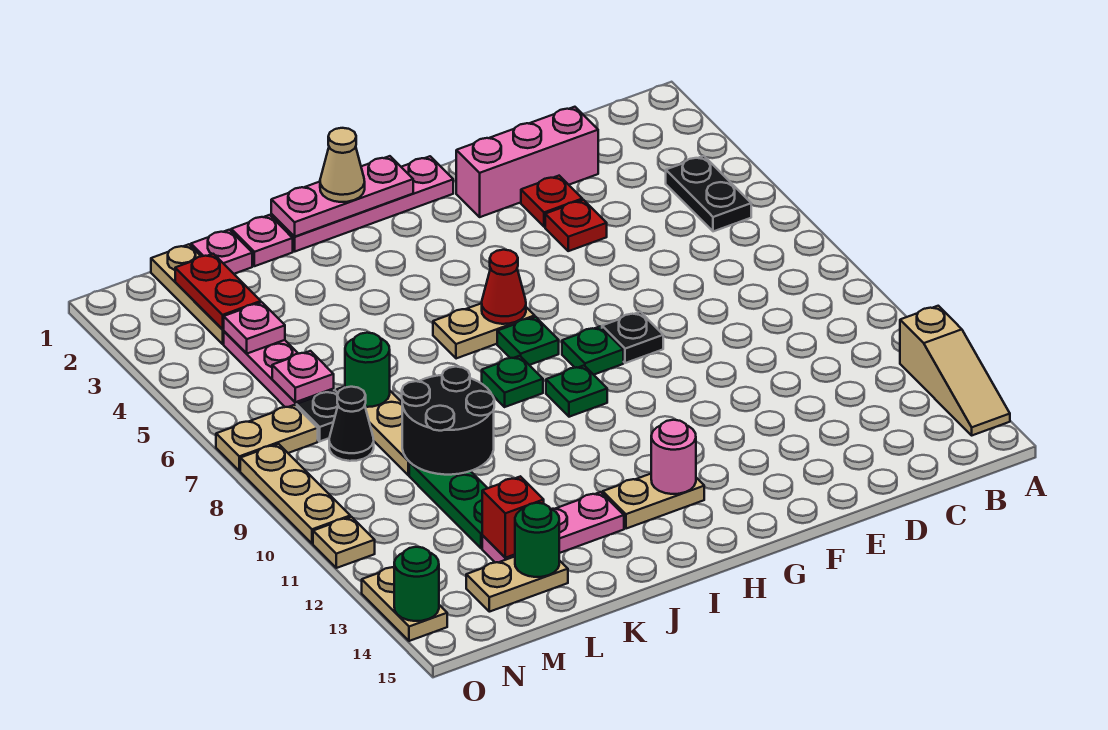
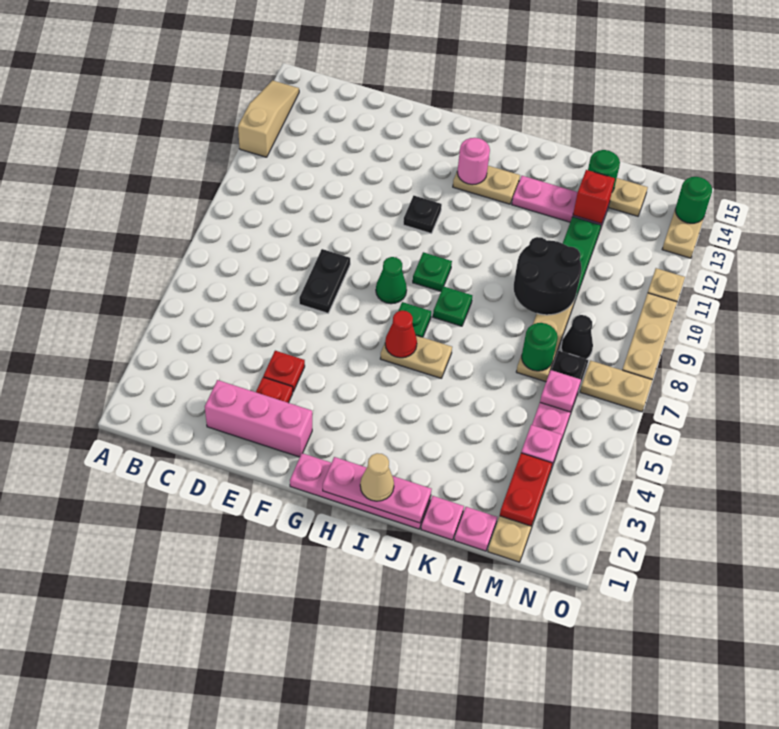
black 1x2 plate [666,156,751,231] -> black 1x2 plate moved to [299,249,350,313]
black 1x1 plate [602,312,663,363] -> black 1x1 plate moved to [403,196,442,233]
green 1x1 plate [562,327,623,375] -> green 1x1 cone [376,257,407,304]

